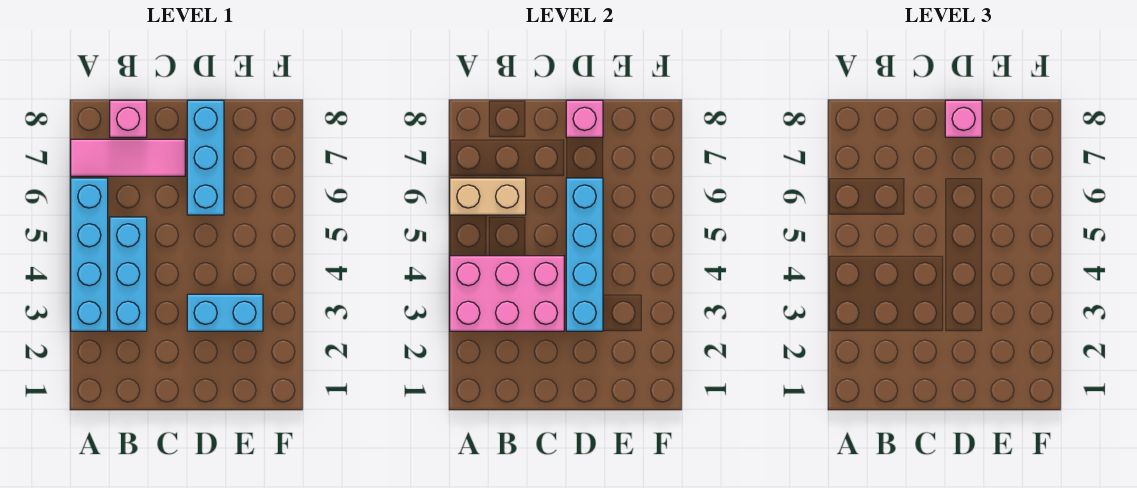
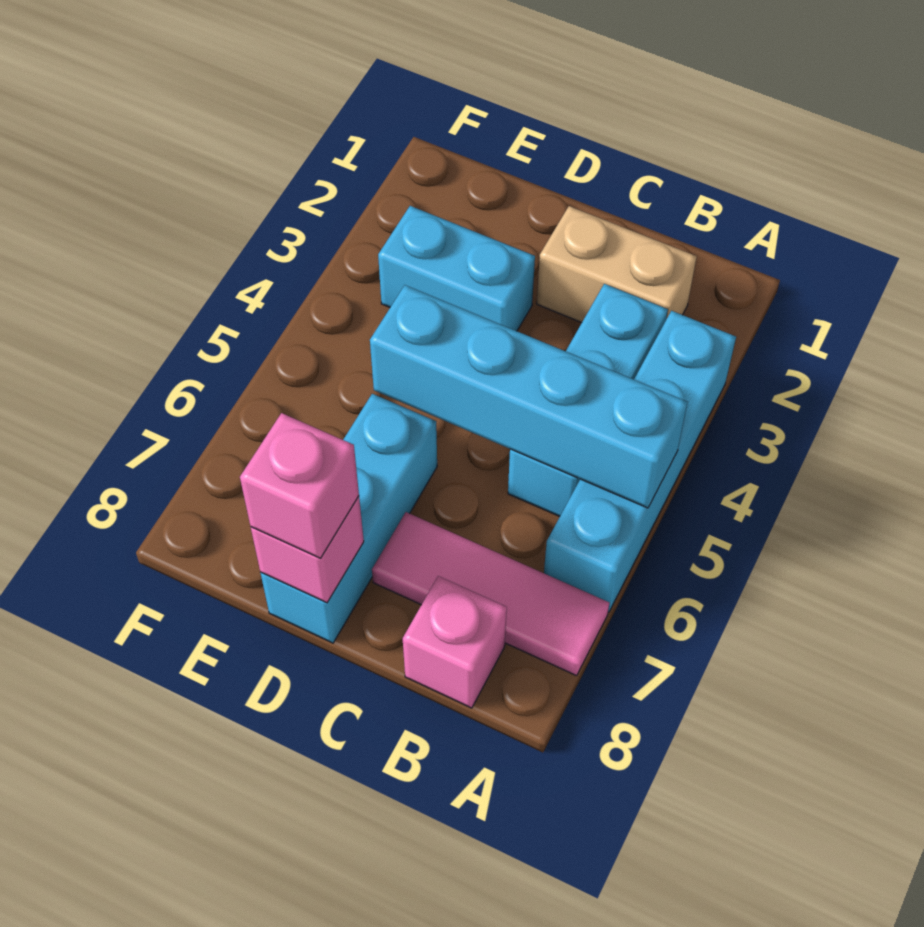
pink 2x3 brick [450,256,564,331] -> none
tan 1x2 brick [450,178,526,215] -> tan 1x2 brick moved to [537,206,697,323]
cyan 1x4 brick [566,178,603,331] -> cyan 1x4 brick turned to [370,285,687,508]

